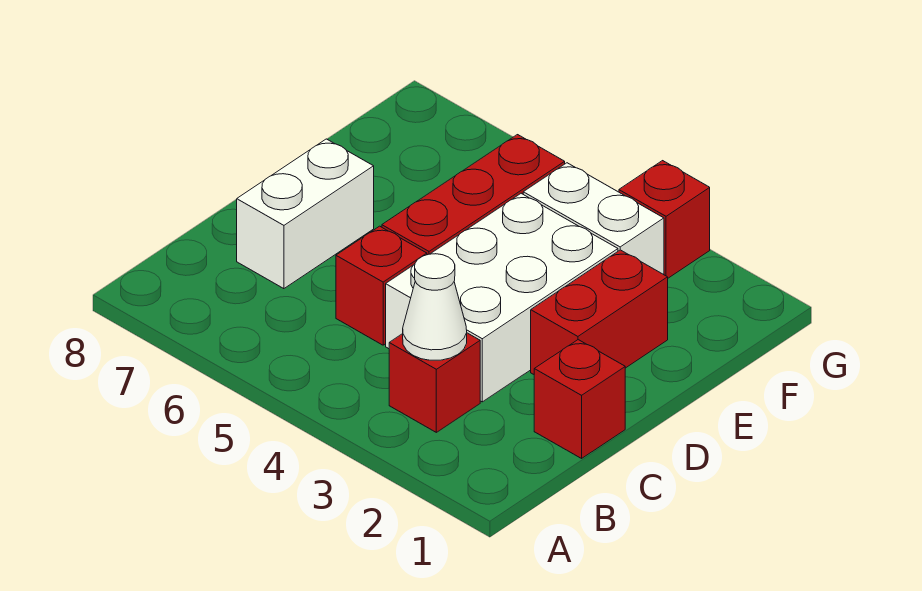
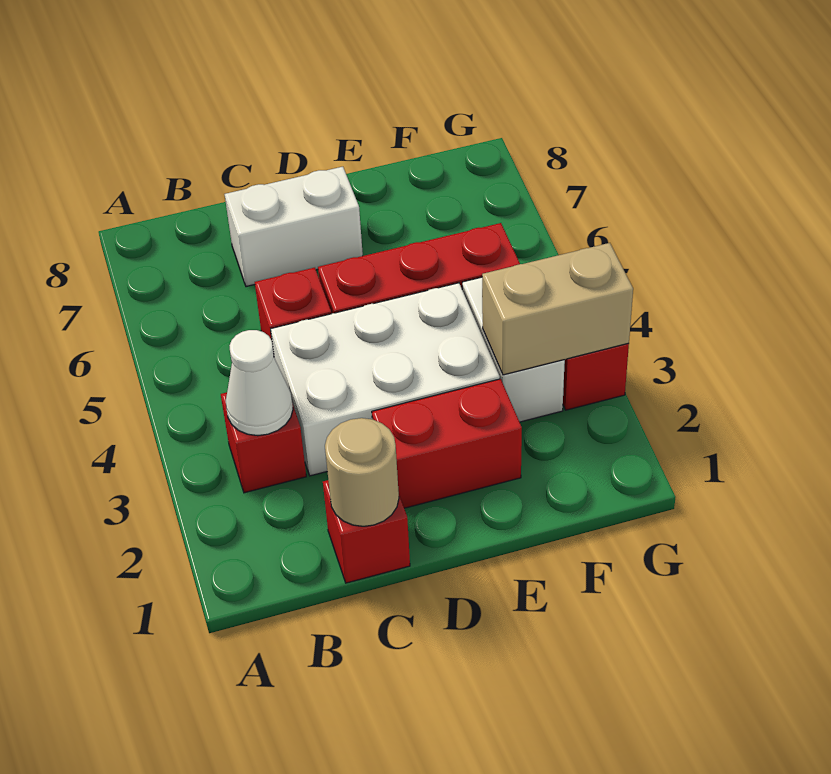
none -> tan 1x1 round brick [325,418,399,526]
none -> tan 1x2 brick [482,243,633,375]

